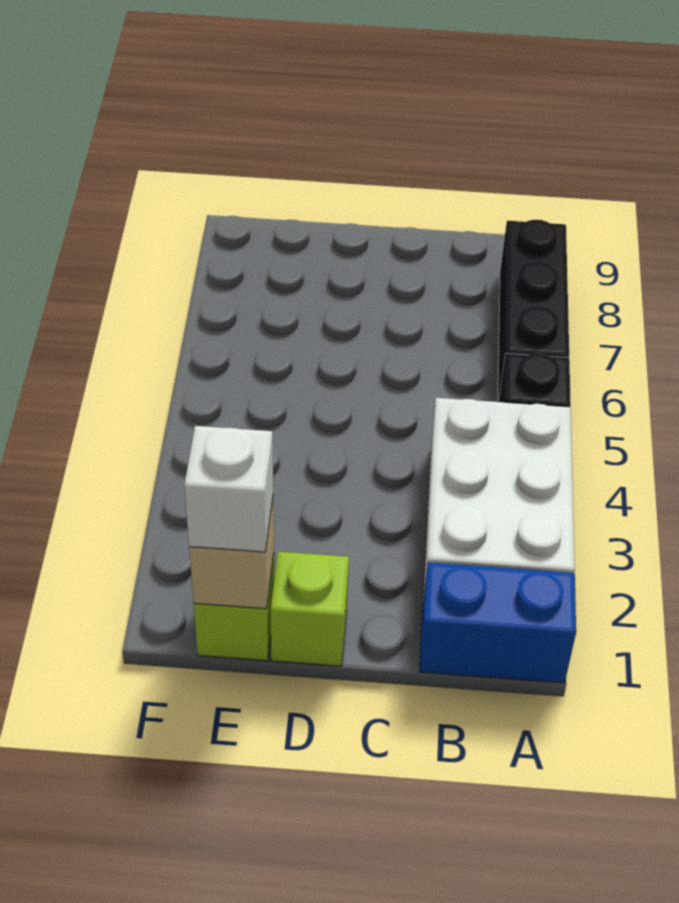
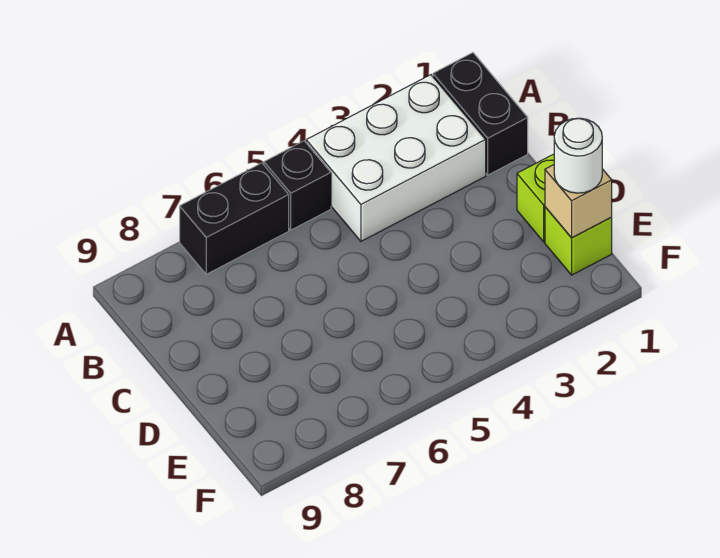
blue 1x2 brick [419,562,576,683] -> black 1x2 brick [433,53,528,175]
black 1x3 brick [498,220,569,402] -> black 1x2 brick [180,163,289,274]
white 1x1 brick [184,426,273,552] -> white 1x1 round brick [554,118,602,193]

